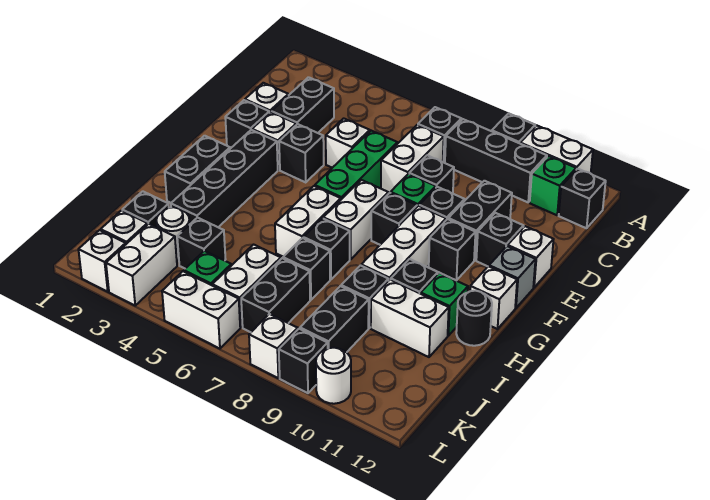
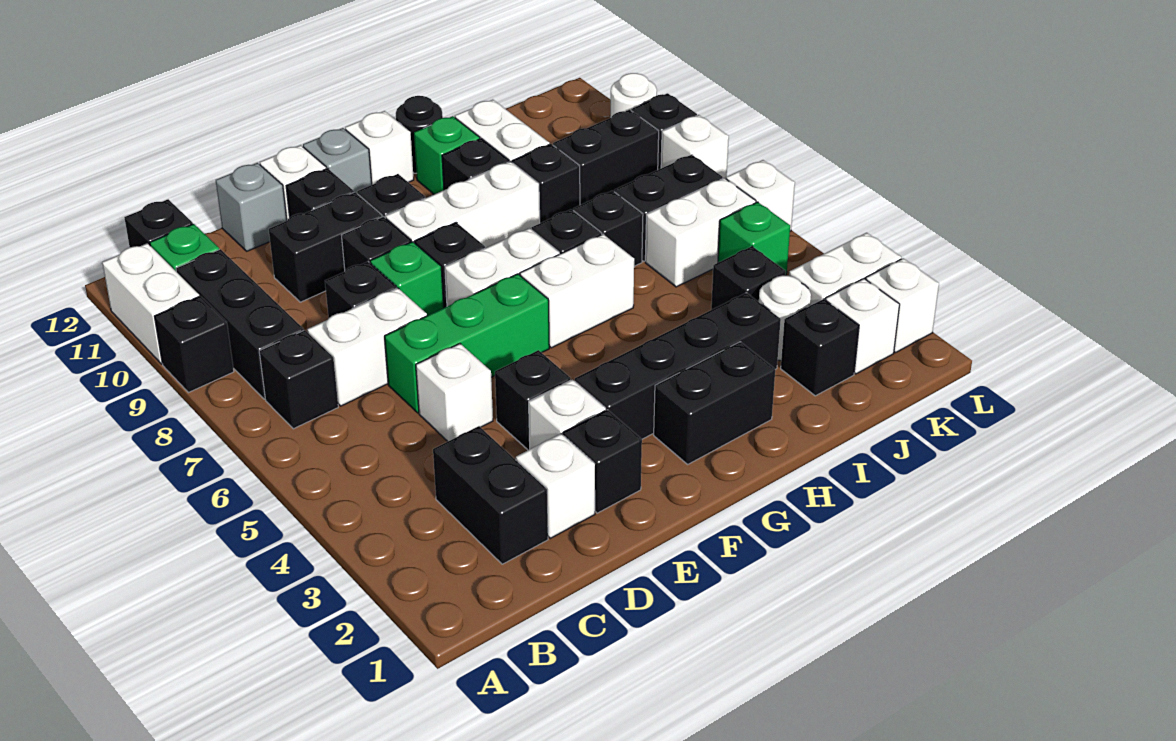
black 1x2 brick [272,77,334,133] -> black 1x2 brick turned to [433,426,548,564]
none -> grey 1x1 brick [216,163,287,251]
white 1x2 brick [162,271,240,349] -> white 1x1 brick [726,160,795,231]

